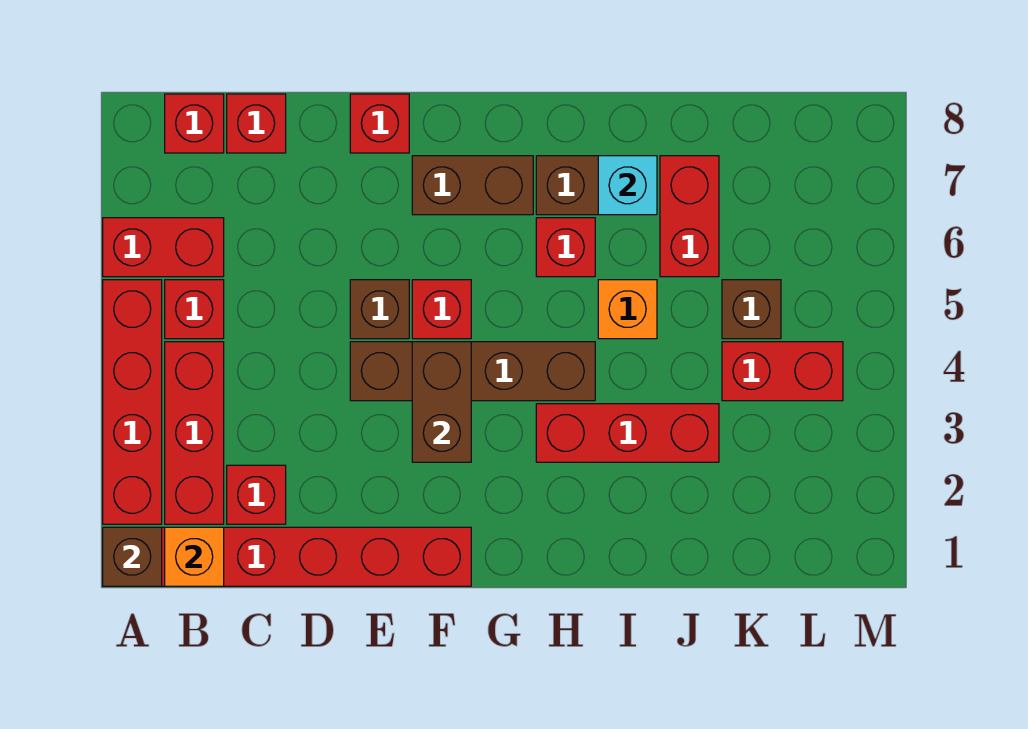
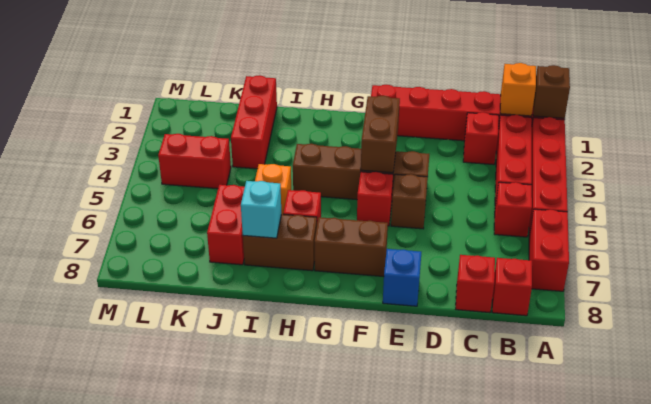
red 1x2 brick [103,218,224,277] -> red 1x2 brick turned to [529,209,569,291]
red 1x1 brick [350,94,409,153] -> blue 1x1 brick [383,249,421,306]
red 1x3 brick [536,404,719,462] -> red 1x3 brick turned to [231,75,277,169]
brown 1x1 brick [722,280,781,339] -> none

